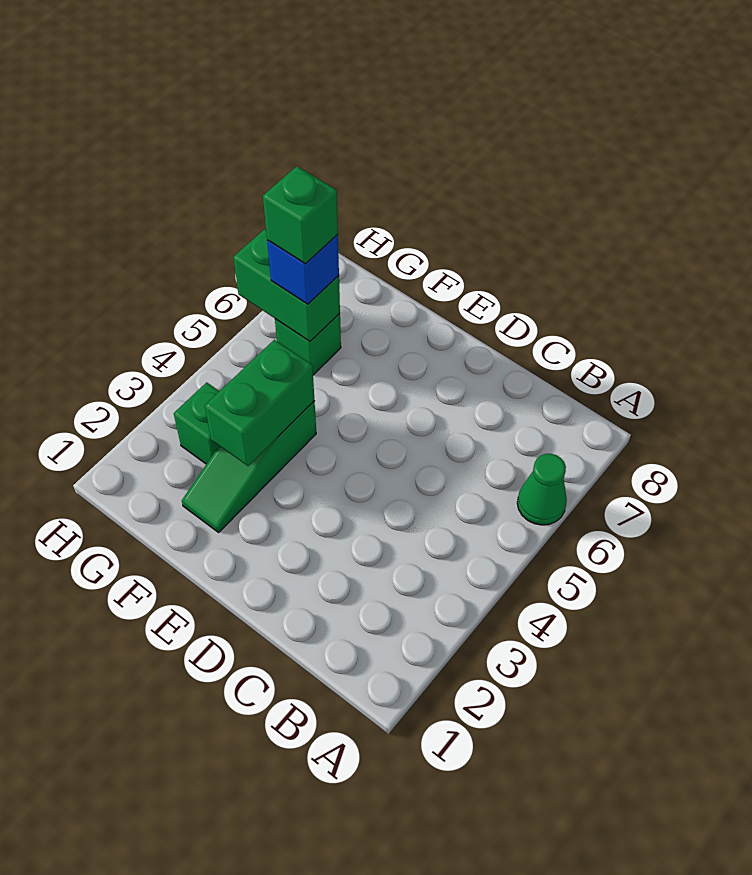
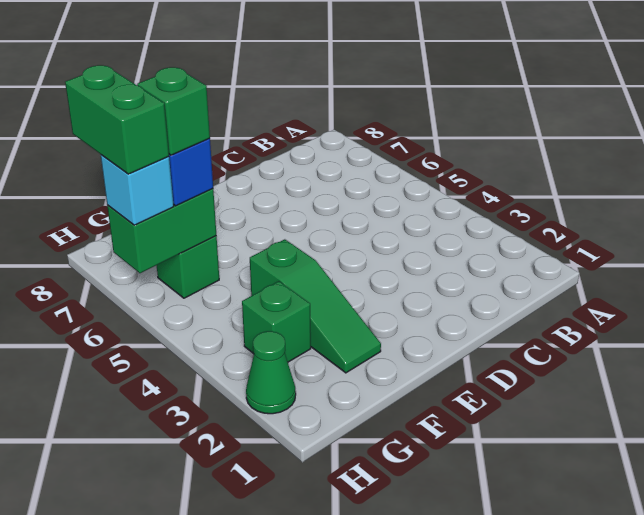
green 1x1 cone [517,454,567,525] -> green 1x1 cone moved to [246,331,296,414]
green 1x2 brick [205,340,315,466] -> green 1x2 brick moved to [65,65,169,174]
none -> cyan 1x1 brick [101,155,174,225]

